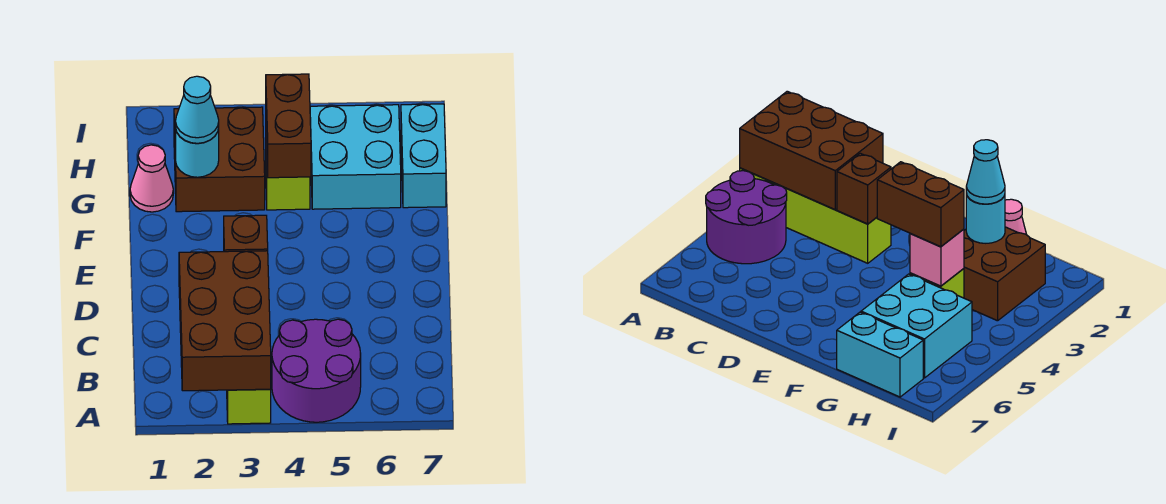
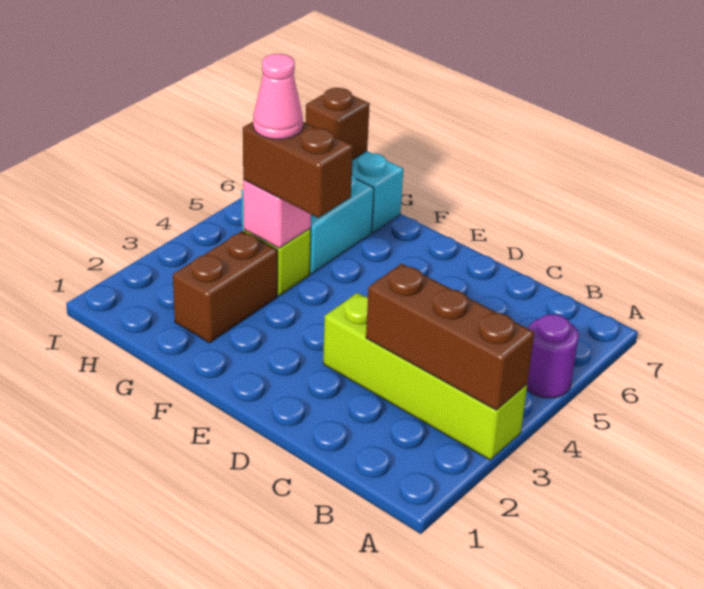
brown 2x3 brick [179,251,271,391] -> brown 1x3 brick [366,264,534,410]
purple 2x2 round brick [272,319,361,422] -> purple 1x1 round brick [527,314,579,398]
brown 1x1 brick [224,215,268,252] -> brown 1x1 brick moved to [306,88,370,159]
pink 1x1 cone [130,145,173,212] -> pink 1x1 cone moved to [253,54,303,139]
brown 2x2 brick [174,107,265,212] -> brown 1x2 brick [173,231,277,343]
cyan 1x1 round brick [176,128,219,177] -> none
cyan 1x1 cone [176,76,219,143] -> none

